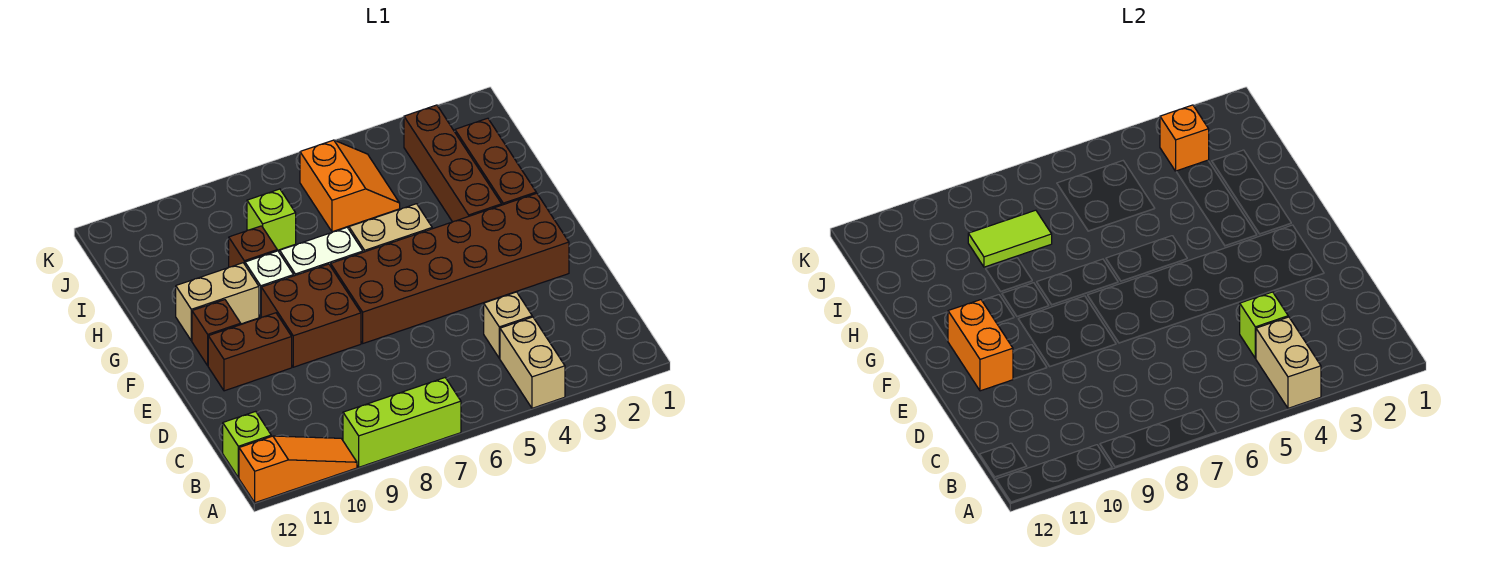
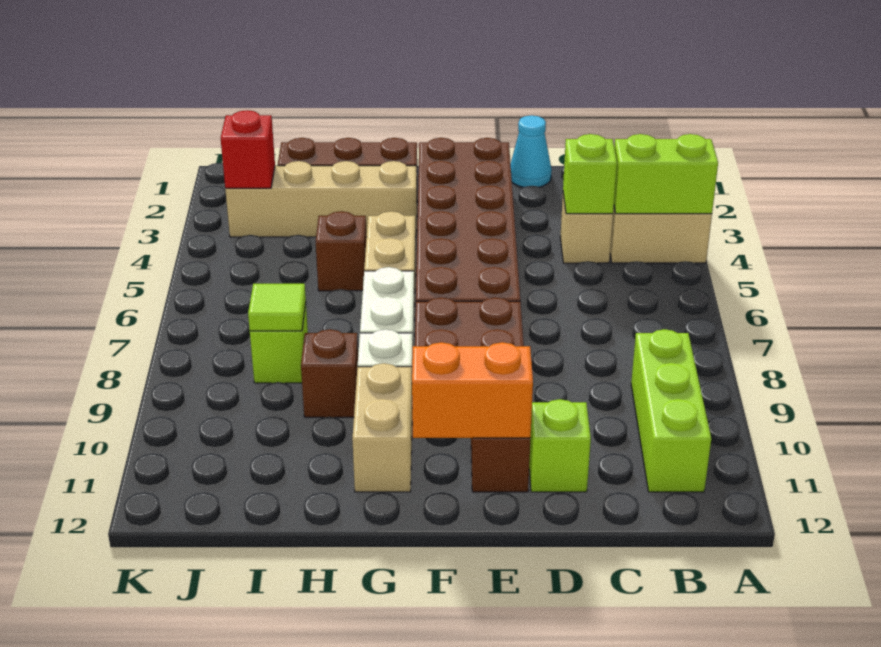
tan 1x2 brick [1256,317,1321,408] -> lime 1x2 brick [614,134,718,214]
lime 1x3 brick [343,378,461,467] -> lime 1x3 brick moved to [631,329,711,492]
orange 1x3 slope [239,436,357,503] -> none
lime 1x1 brick [223,411,271,478] -> lime 1x1 brick moved to [529,399,591,492]
none -> cyan 1x1 cone [511,115,552,187]
brown 1x1 brick [192,300,241,366] -> brown 1x1 brick moved to [316,211,366,291]
brown 1x4 brick [404,105,502,222] -> tan 1x4 brick [225,161,417,237]
orange 2x2 slope [300,140,400,232] -> none
lime 1x2 tile [968,210,1052,267] -> lime 1x1 tile [248,284,306,331]
orange 1x1 brick [1160,105,1209,171] -> red 1x1 brick [221,110,275,188]

